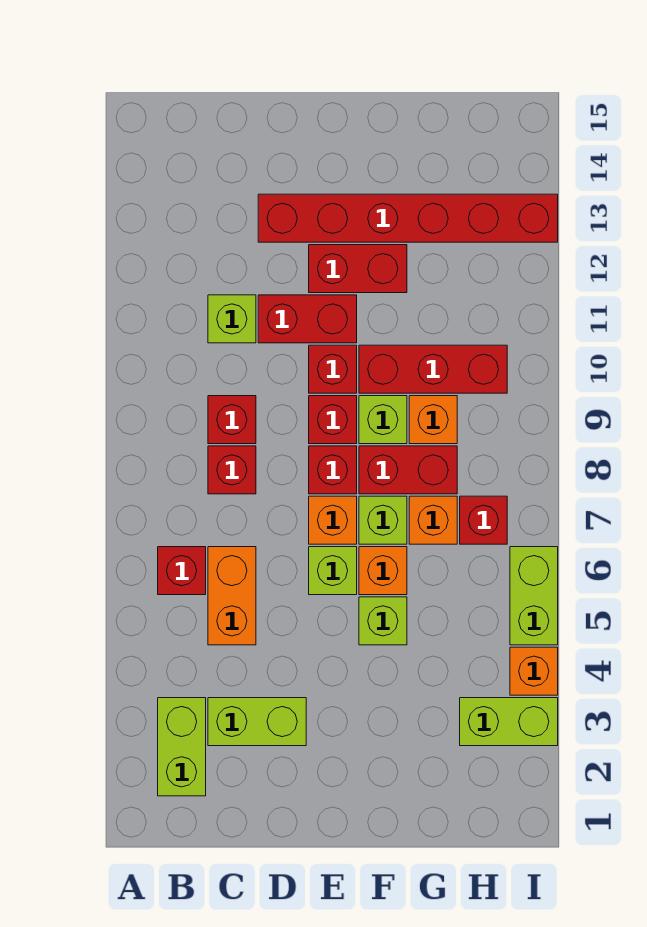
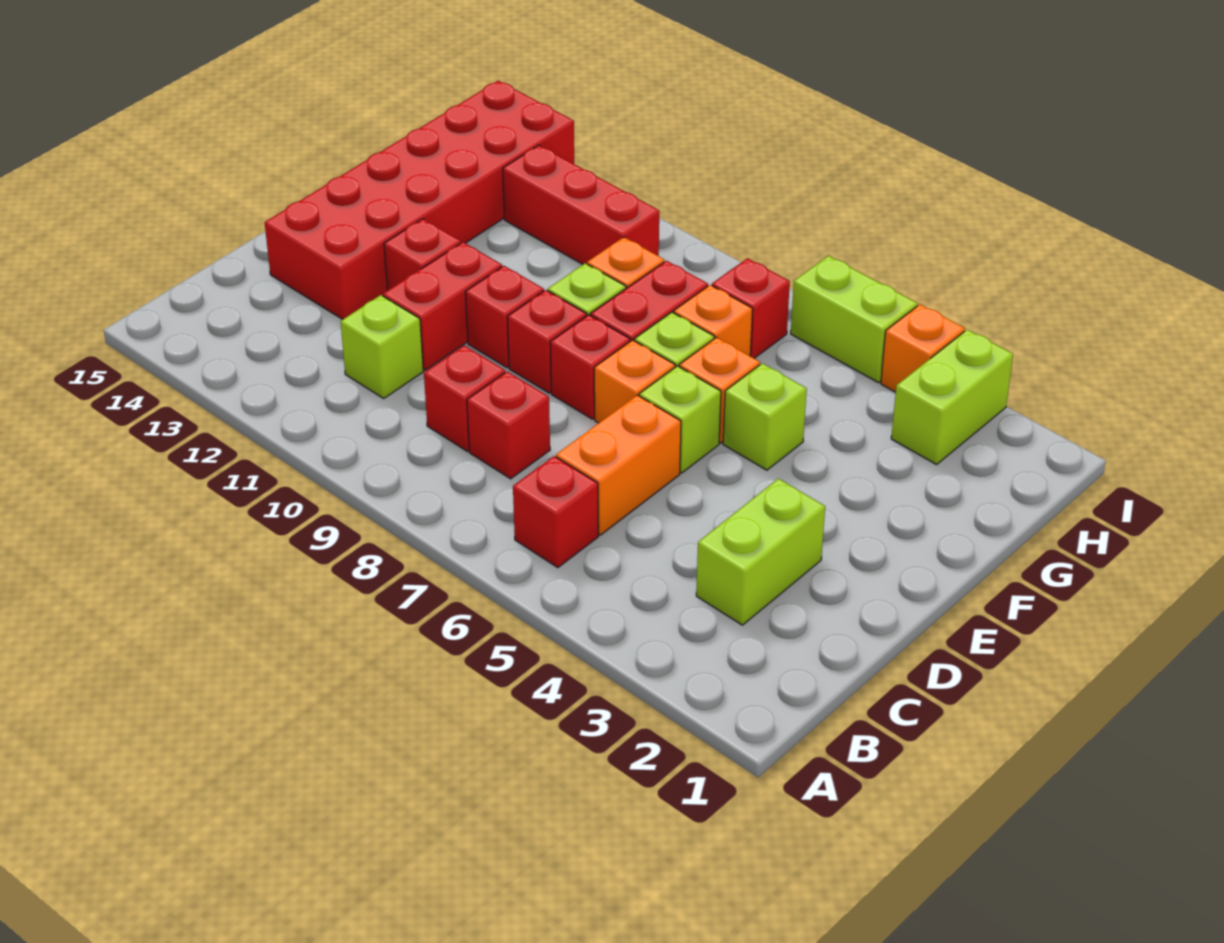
lime 1x2 brick [158,698,206,796] -> none
orange 1x2 brick [208,547,256,645] -> orange 1x2 brick turned to [556,395,681,535]
red 1x6 brick [258,194,558,242] -> red 2x6 brick [265,81,574,320]
red 1x2 brick [309,245,407,293] -> red 1x1 brick [384,219,461,290]
red 1x3 brick [359,345,507,393] -> red 1x3 brick turned to [503,145,659,264]

